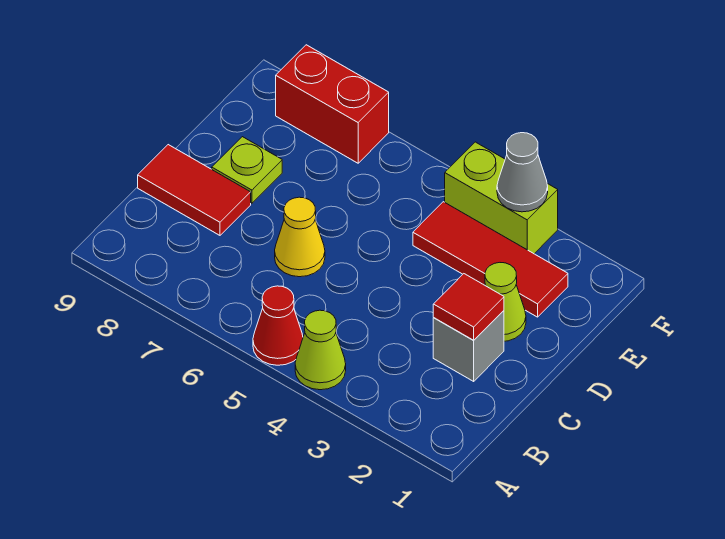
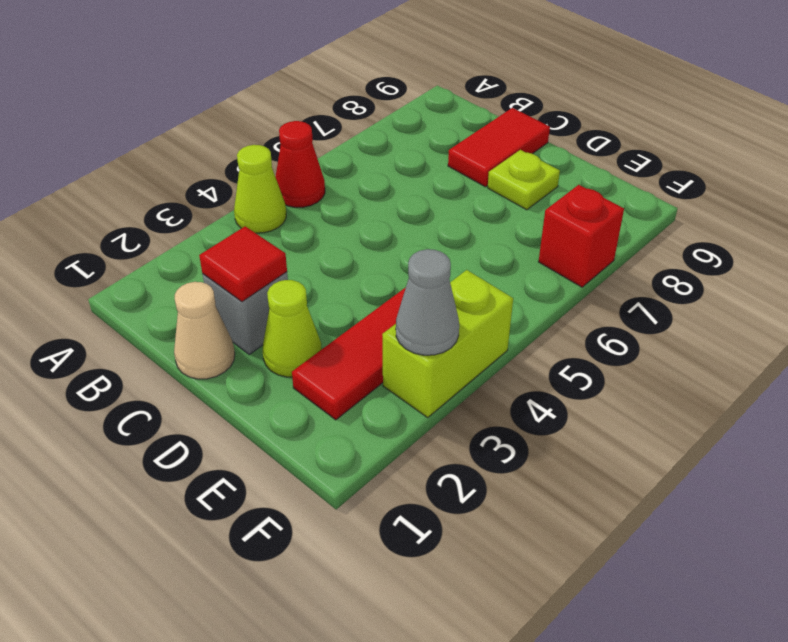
none -> tan 1x1 cone [174,282,235,379]
yellow 1x1 cone [275,197,325,277] -> none
red 1x2 brick [276,45,389,163] -> red 1x1 brick [539,185,624,287]

